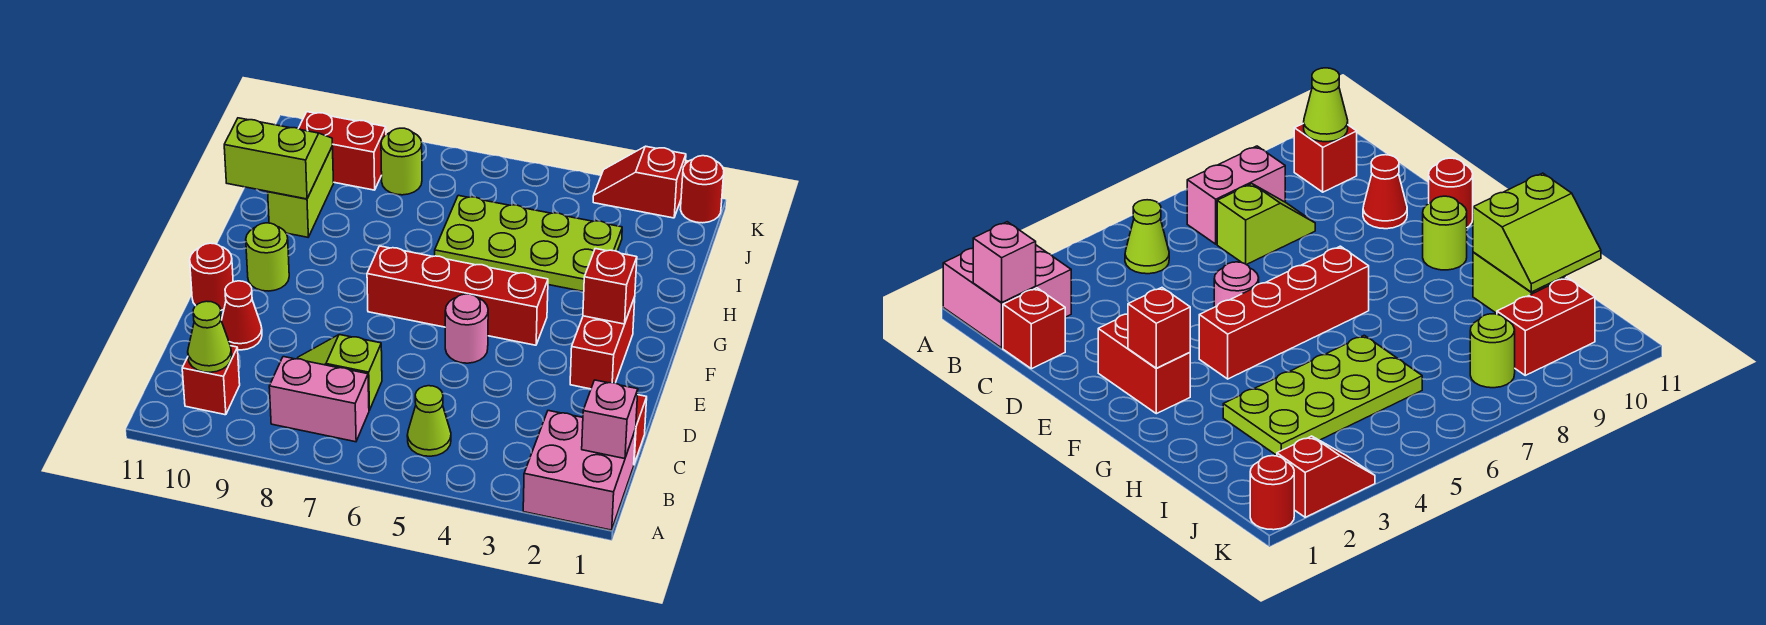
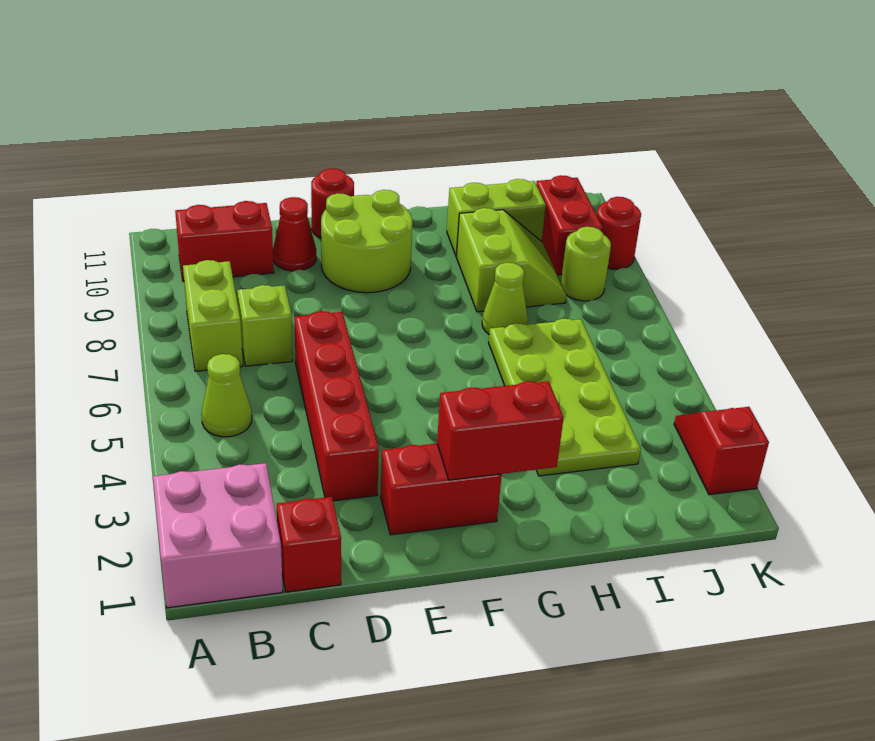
pink 1x1 brick [582,380,638,459] -> none
pink 1x2 brick [269,357,369,442] -> lime 1x2 brick [183,260,243,371]
red 1x1 brick [182,346,240,415] -> red 1x2 brick [175,201,274,281]
lime 1x1 cone [188,301,232,372] -> lime 1x1 cone moved to [482,263,528,334]
pink 1x1 round brick [445,294,488,363] -> none
red 1x1 brick [583,249,637,324] -> red 1x2 brick [437,381,564,480]
red 1x4 brick [367,246,548,345] -> red 1x4 brick moved to [294,311,379,501]
lime 1x1 round brick [246,223,289,291] -> lime 2x2 round brick [321,190,412,293]
lime 2x2 slope [224,118,332,199] -> lime 2x2 slope moved to [457,208,566,312]
red 1x1 round brick [681,156,724,223] -> red 1x1 round brick moved to [597,197,641,269]

